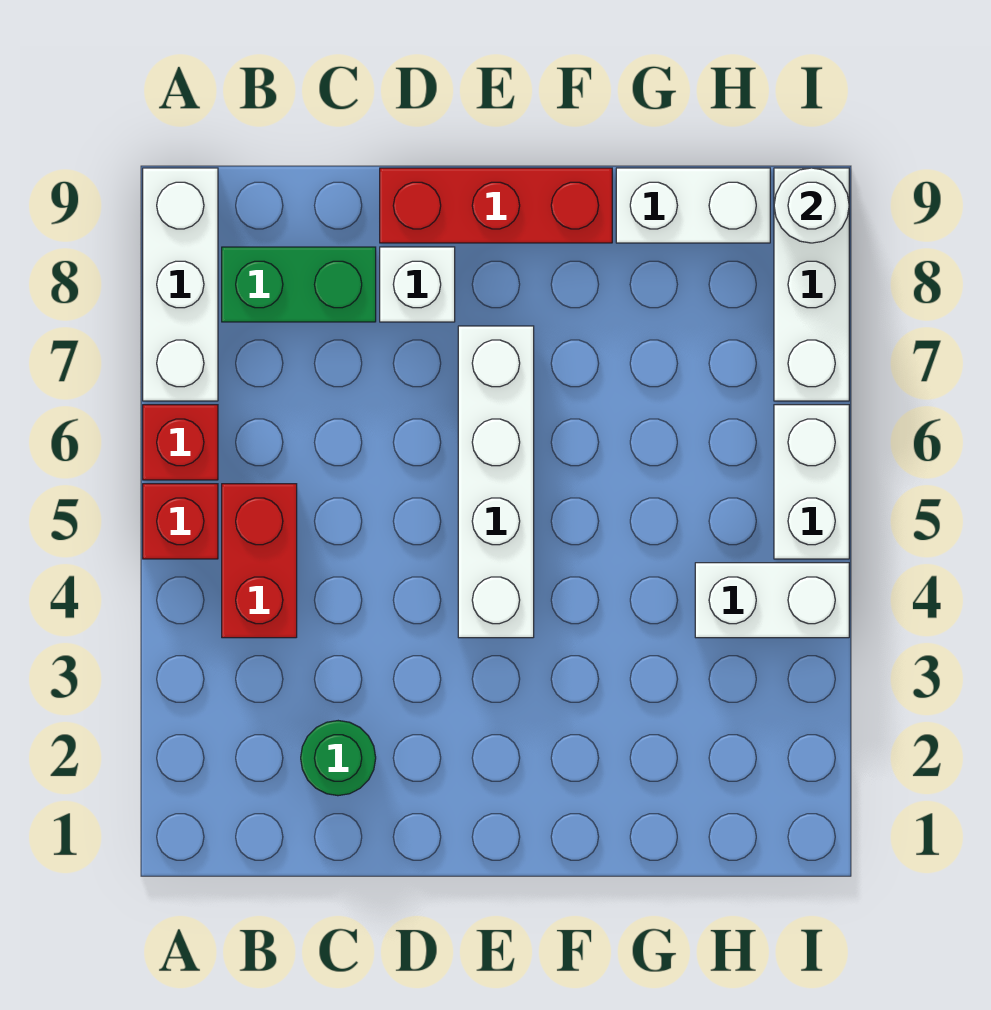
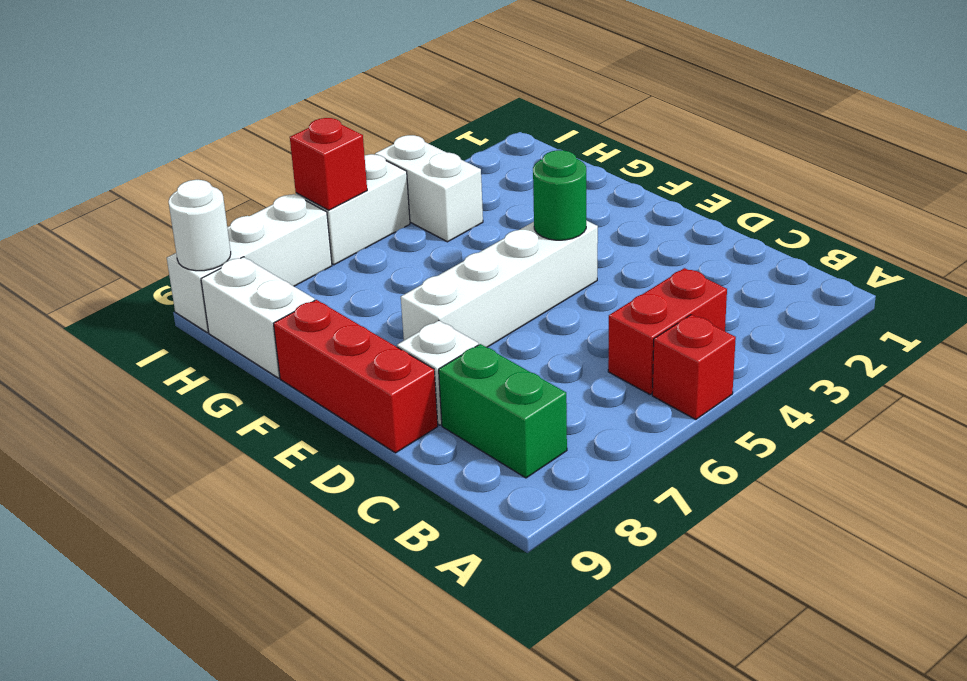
red 1x1 brick [143,405,218,480] -> red 1x1 brick moved to [290,118,367,210]
white 1x3 brick [143,168,218,401] -> none
green 1x1 round brick [301,721,376,796] -> green 1x1 round brick moved to [533,150,586,240]

